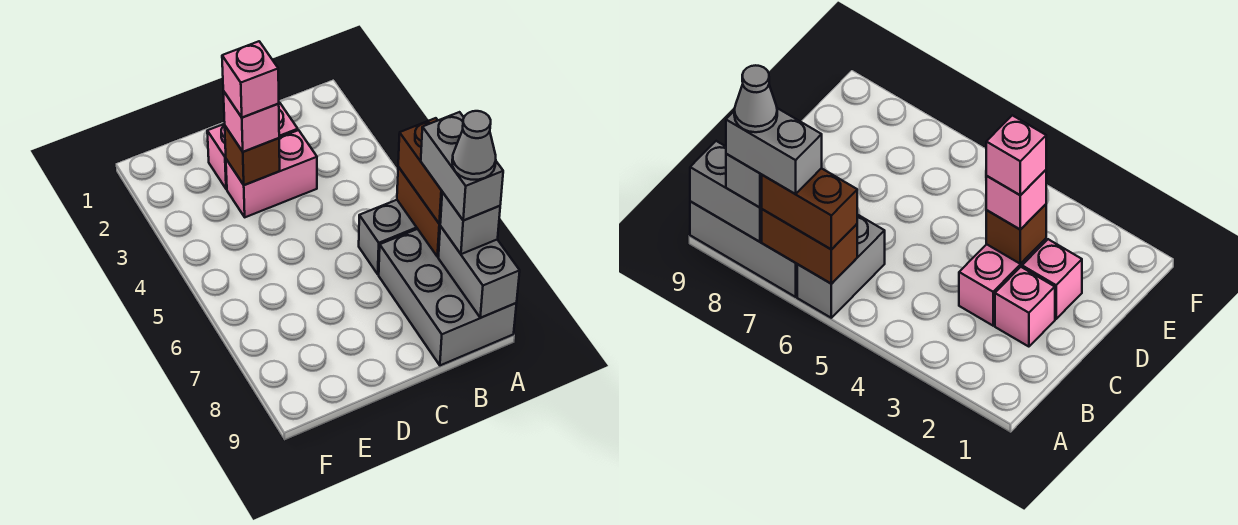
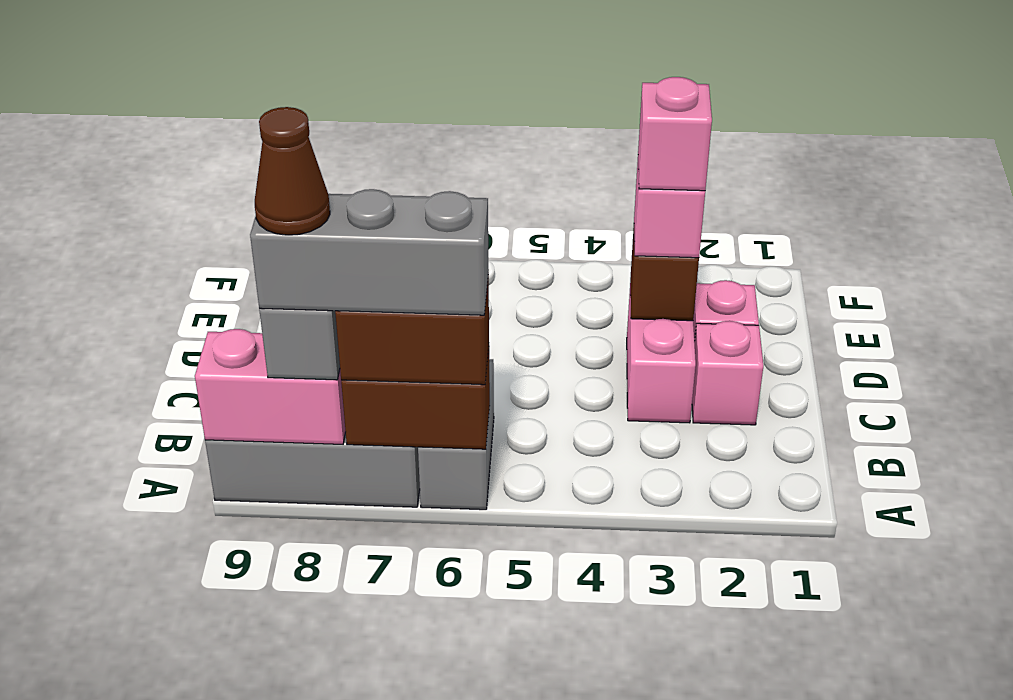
grey 1x2 brick [421,112,503,221] -> grey 1x3 brick [250,189,489,315]
grey 1x2 brick [438,226,520,318] -> pink 1x2 brick [195,329,346,444]
grey 1x1 cone [452,111,496,180] -> brown 1x1 cone [255,107,330,235]

